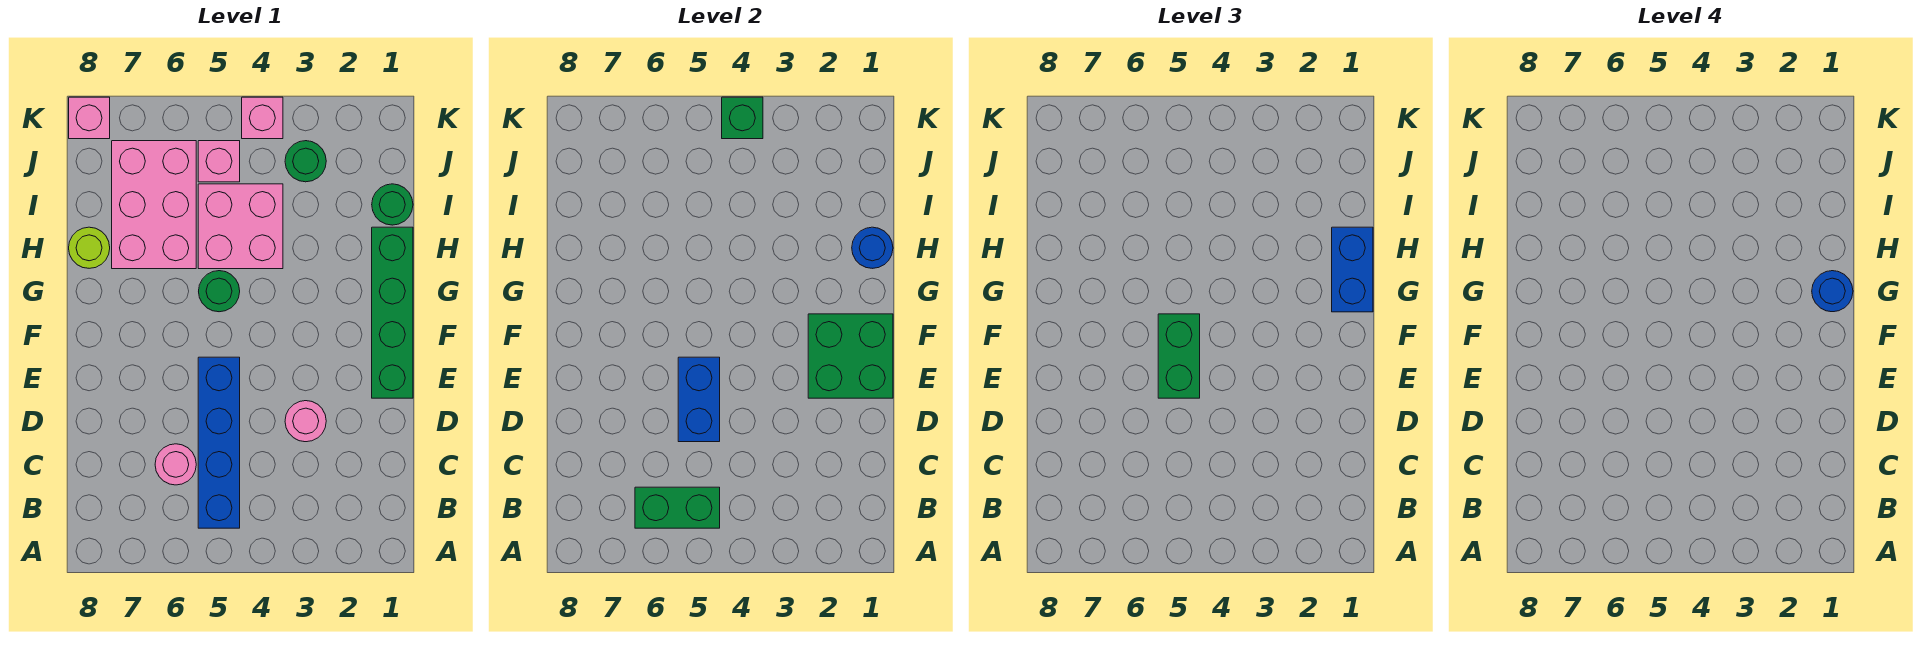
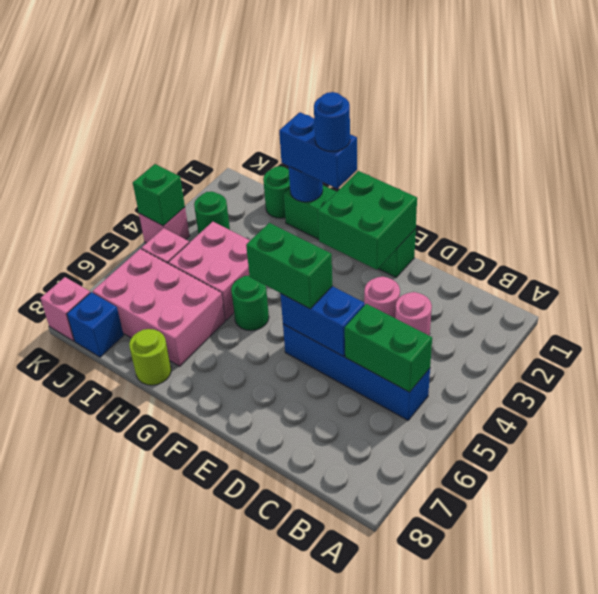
green 1x2 brick [635,487,720,528] -> green 1x2 brick turned to [345,304,432,392]
pink 1x1 round brick [155,444,196,485] -> pink 1x1 round brick moved to [395,292,432,336]
none -> blue 1x1 brick [67,292,124,357]

